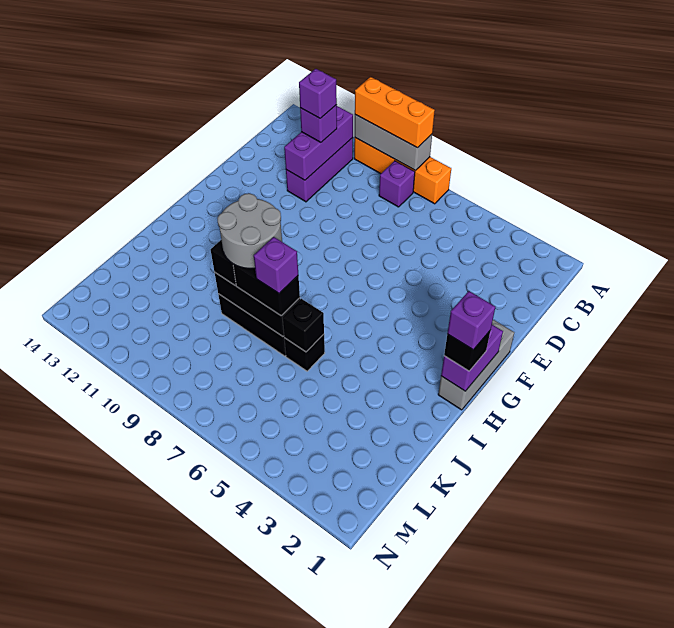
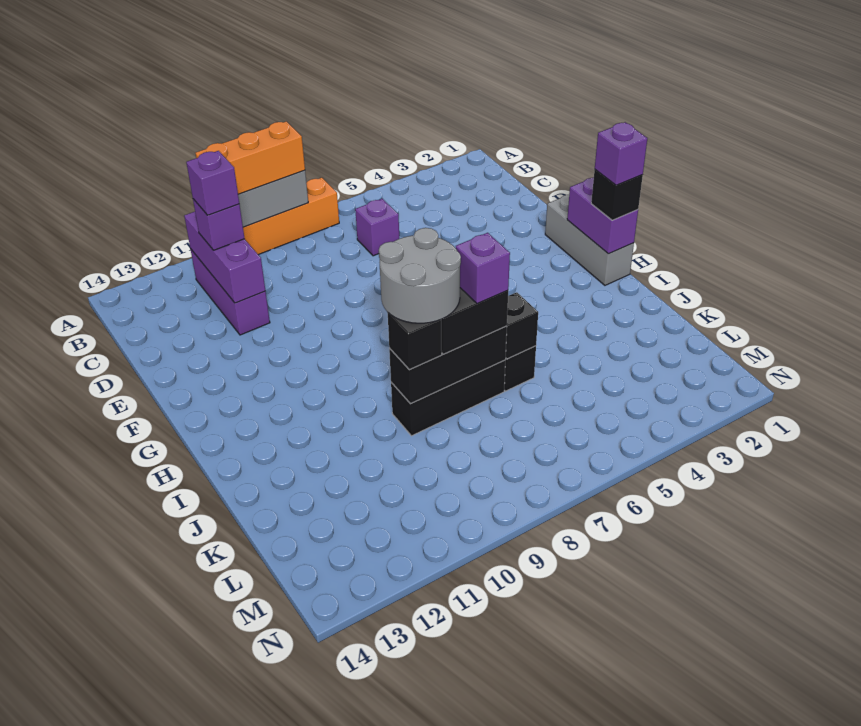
purple 1x1 brick [379,161,415,207] -> purple 1x1 brick moved to [355,199,399,256]

